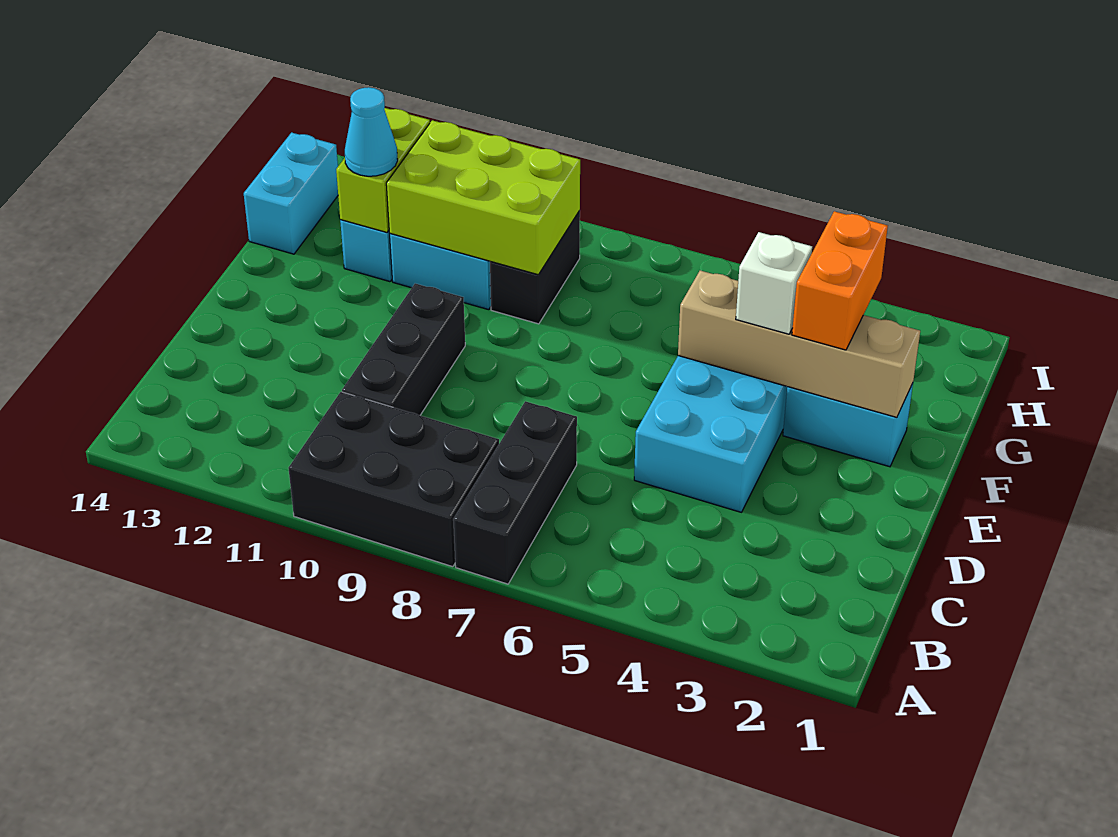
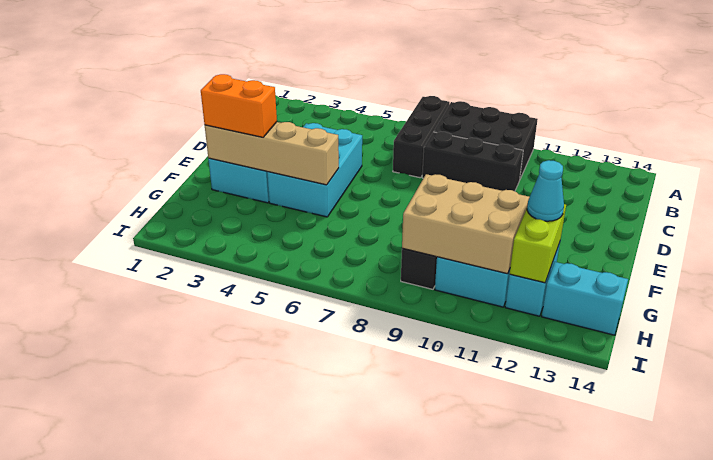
black 1x3 brick [342,283,465,415] -> black 1x3 brick turned to [422,132,523,191]
orange 1x2 brick [792,211,888,350] -> orange 1x2 brick turned to [201,74,277,137]
white 1x1 brick [736,232,812,334] -> none
lime 2x3 brick [386,120,580,275] -> tan 2x3 brick [402,174,529,274]
cyan 1x2 brick [244,133,338,254] -> cyan 1x2 brick turned to [542,262,628,335]

